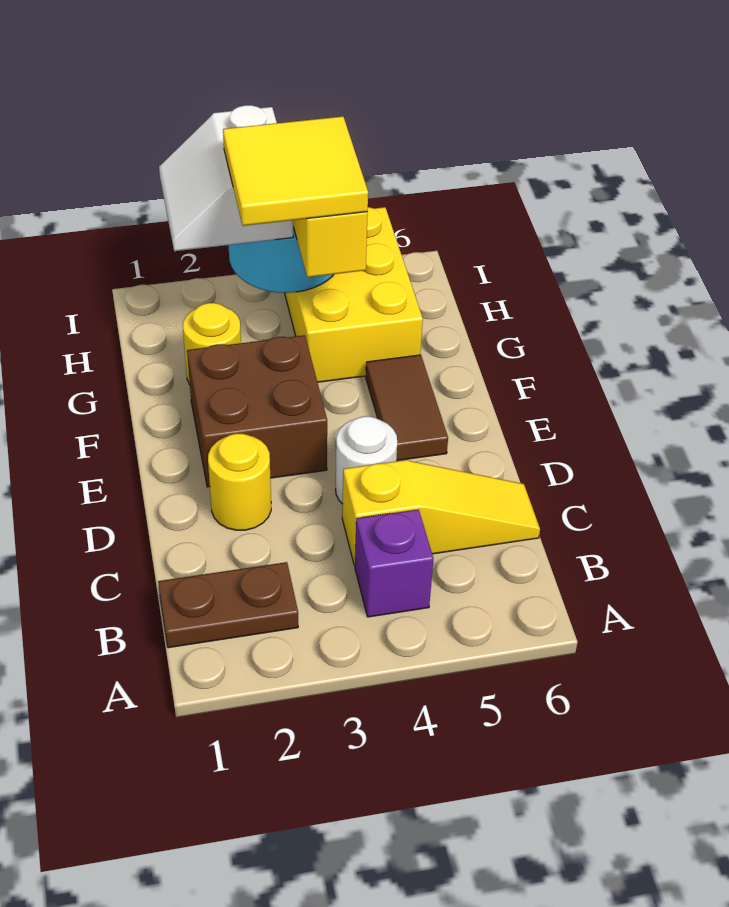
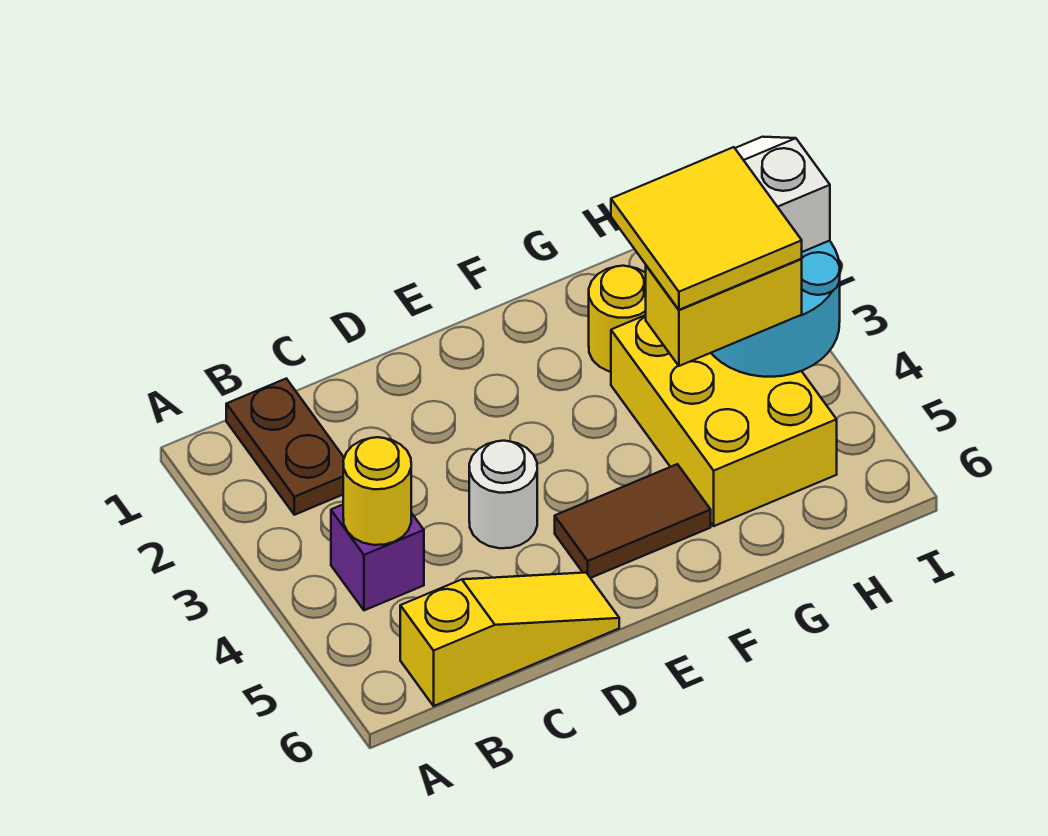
yellow 1x3 slope [342,460,540,565] -> yellow 1x3 slope turned to [400,573,619,706]
yellow 1x1 round brick [208,434,271,530] -> yellow 1x1 round brick moved to [343,437,411,545]
brown 2x2 brick [187,335,327,487] -> none
yellow 2x3 brick [285,207,423,382] -> yellow 2x3 brick turned to [611,315,837,526]

